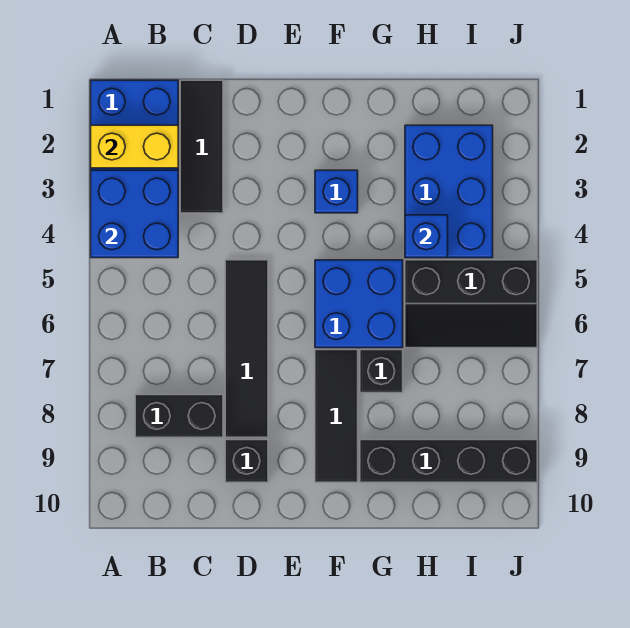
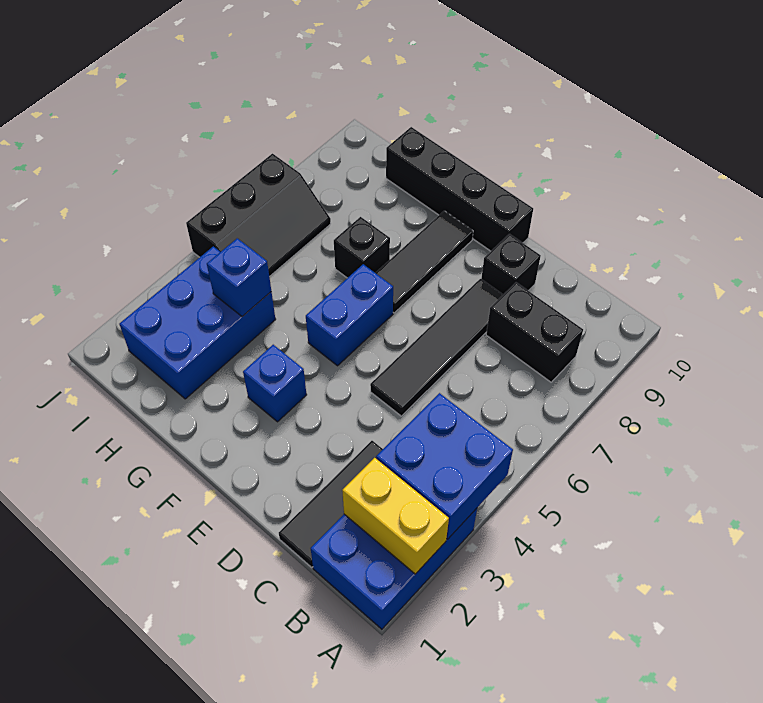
blue 2x2 brick [315,260,403,348] -> blue 1x2 brick [306,264,393,366]
black 1x4 brick [360,440,537,482] -> black 1x4 brick moved to [386,127,533,251]
black 2x3 slope [405,260,537,348] -> black 2x3 slope turned to [186,154,331,277]

